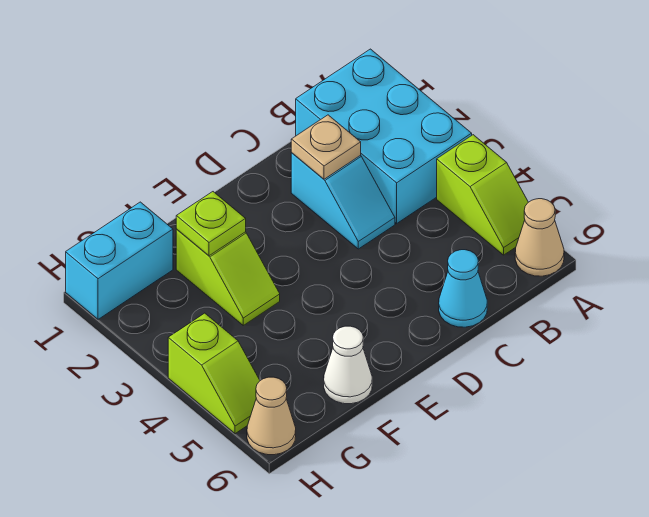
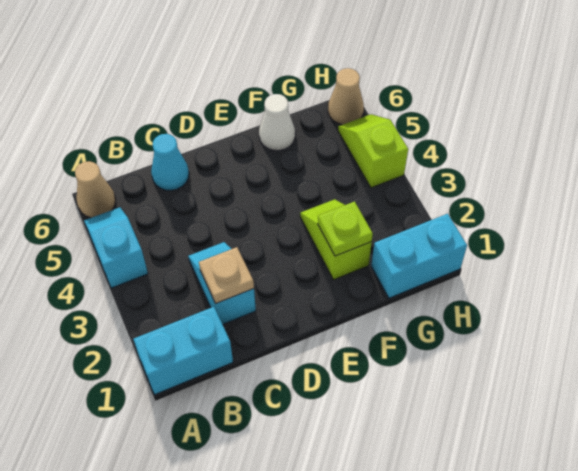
cyan 2x3 brick [296,49,472,223] -> cyan 1x2 brick [133,307,233,395]
lime 1x2 slope [437,135,528,255] -> cyan 1x2 slope [84,207,148,288]

